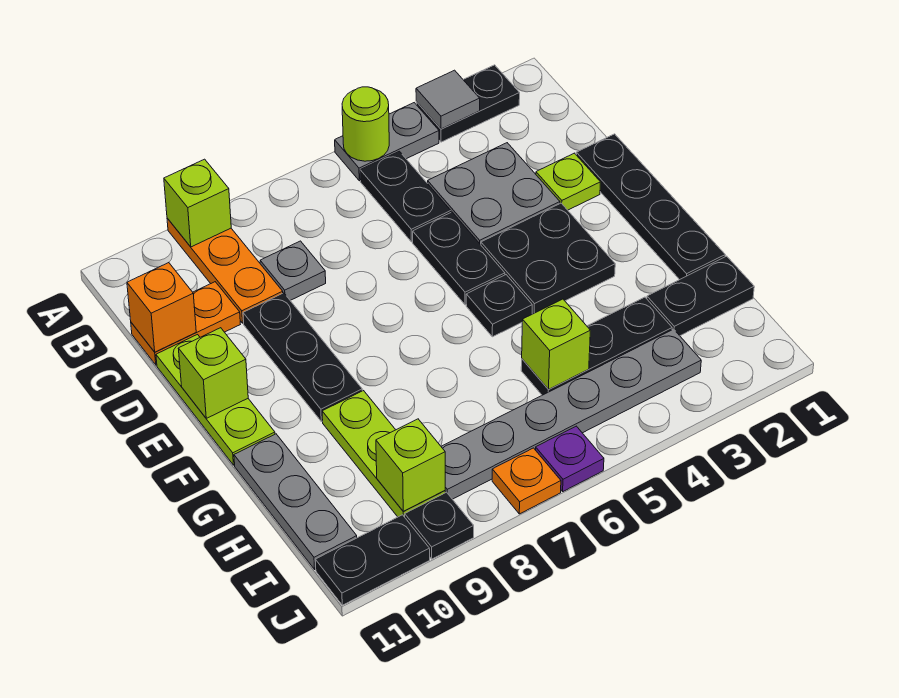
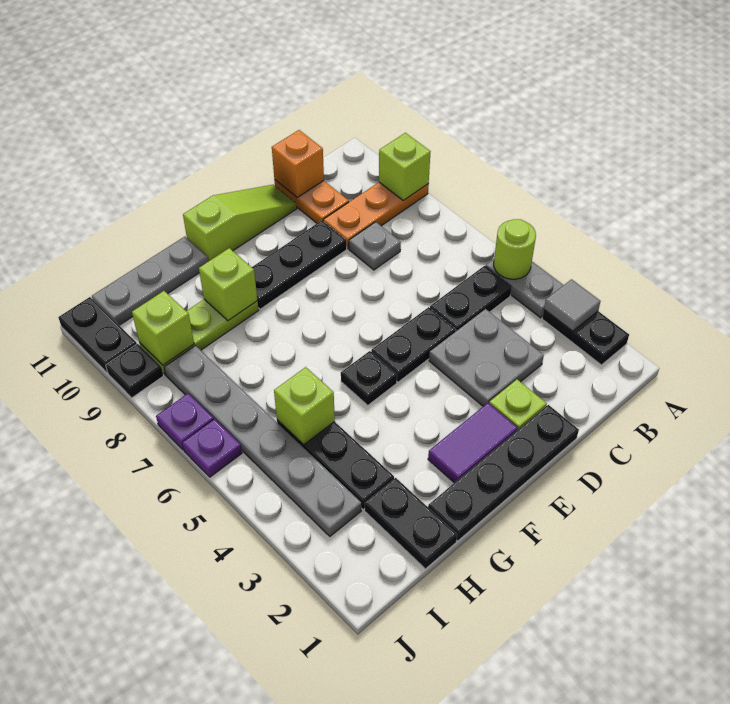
lime 1x3 plate [156,335,275,465] -> lime 1x3 slope [183,185,297,261]
none -> purple 1x2 tile [428,403,518,483]
black 2x2 plate [481,203,615,314] -> none
lime 1x1 brick [178,328,248,418] -> lime 1x1 brick moved to [199,248,257,321]
orange 1x1 plate [492,448,561,514] -> purple 1x1 plate [156,393,214,450]

